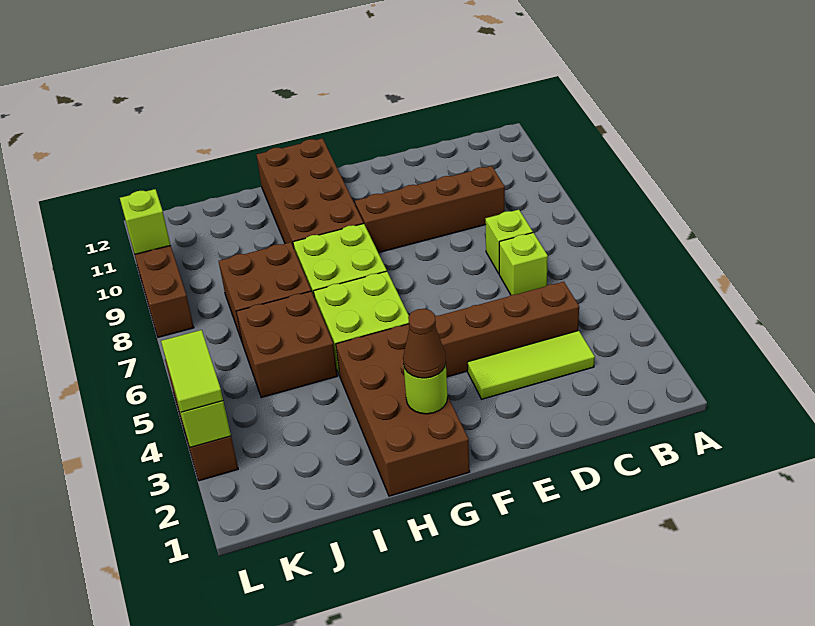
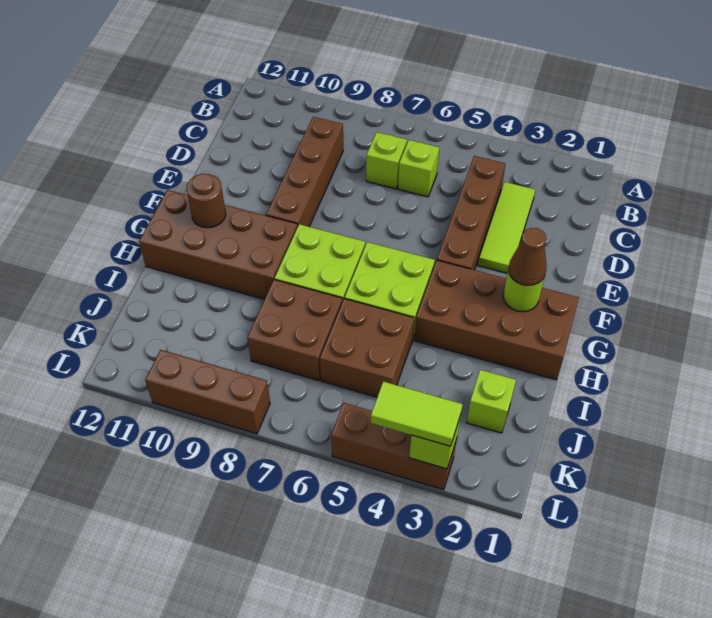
none -> brown 1x1 round brick [187,174,226,228]
lime 1x1 brick [120,189,171,254] -> lime 1x1 brick moved to [466,370,516,433]

